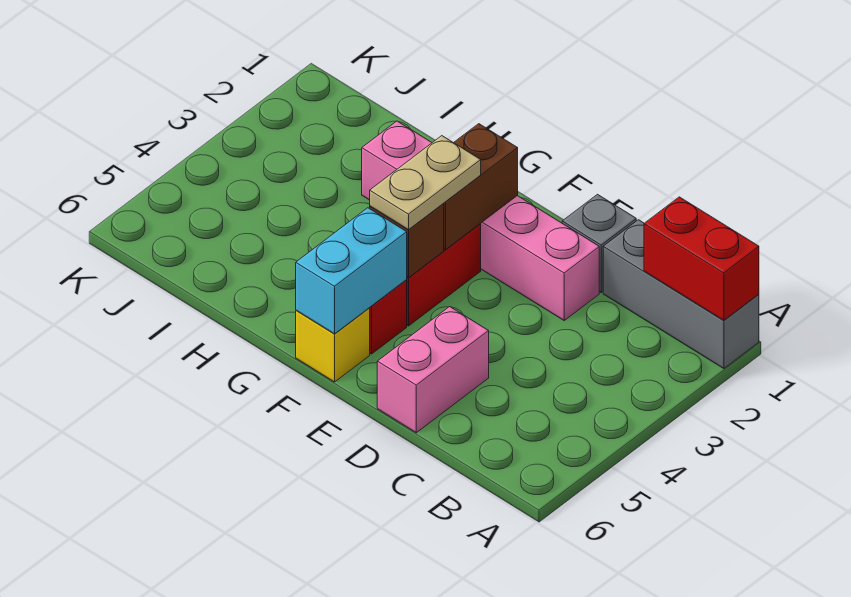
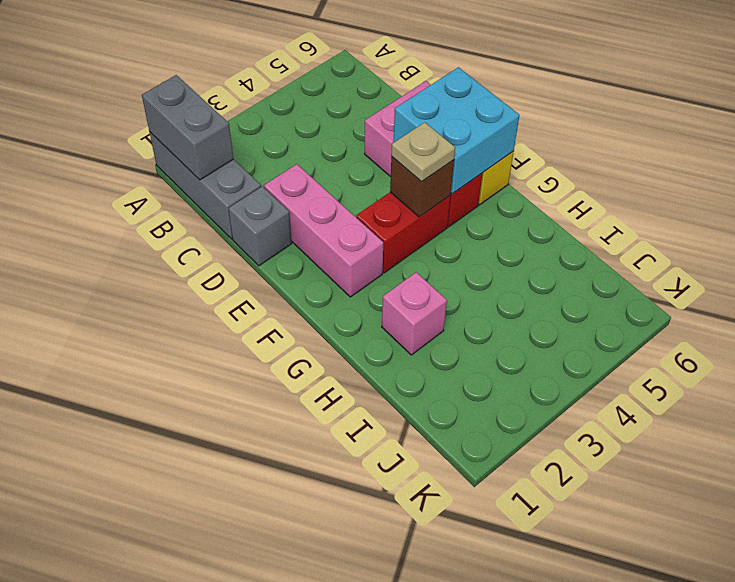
red 1x2 brick [644,197,759,320] -> grey 1x2 brick [142,75,234,180]
brown 1x2 brick [443,124,518,250] -> none
tan 1x2 plate [370,136,481,230] -> tan 1x1 plate [391,122,455,181]
cyan 1x2 brick [296,208,407,334] -> cyan 2x2 brick [394,67,519,194]

